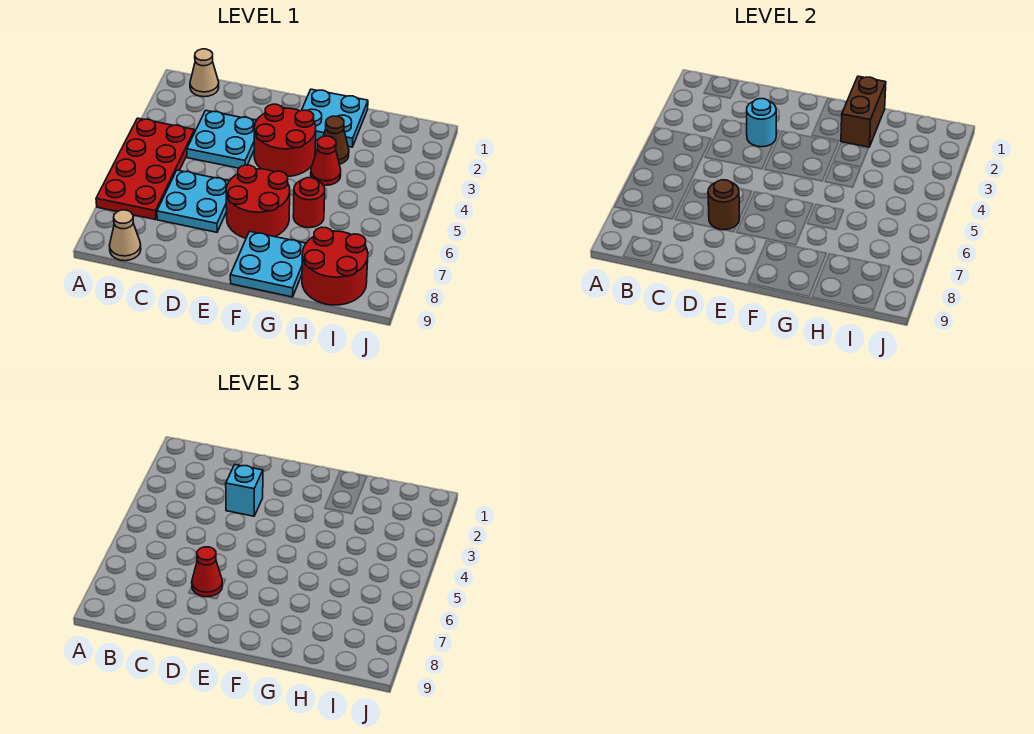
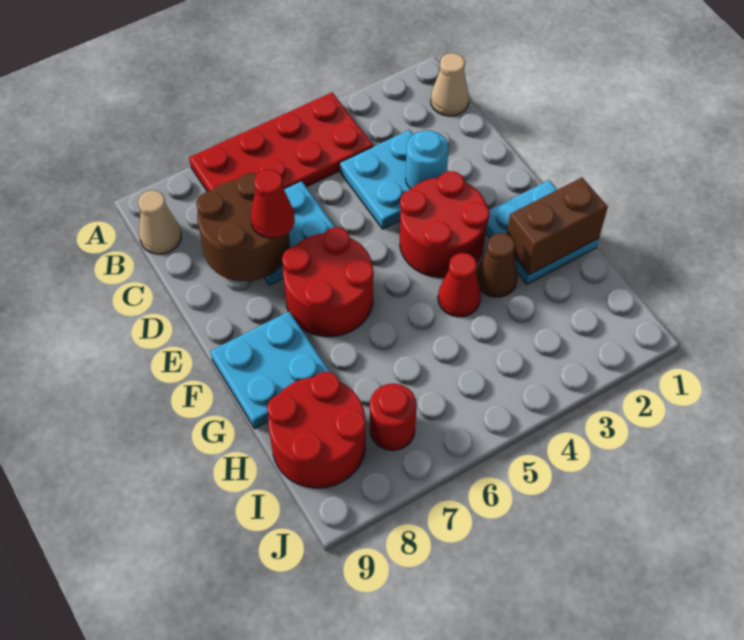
cyan 1x1 brick [226,465,263,516] -> none
brown 1x1 round brick [708,180,740,230] -> brown 2x2 round brick [196,173,290,281]
red 1x1 round brick [293,178,325,228] -> red 1x1 round brick moved to [370,384,417,450]

